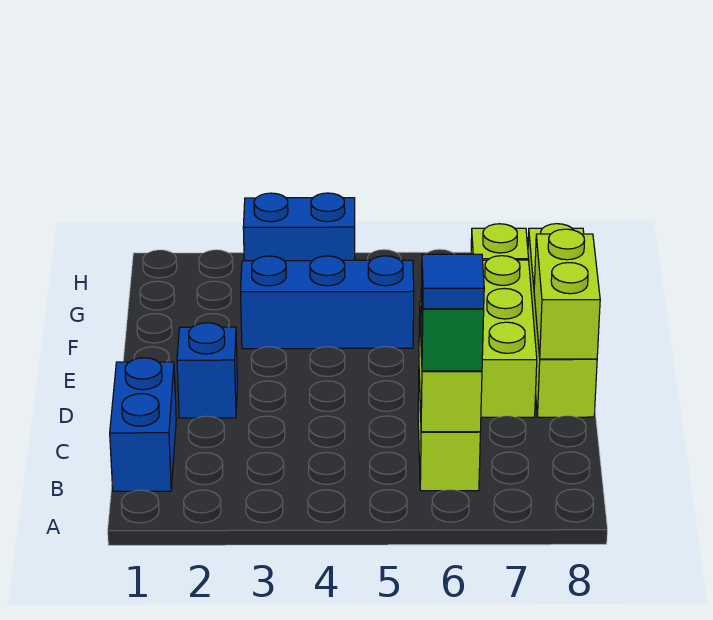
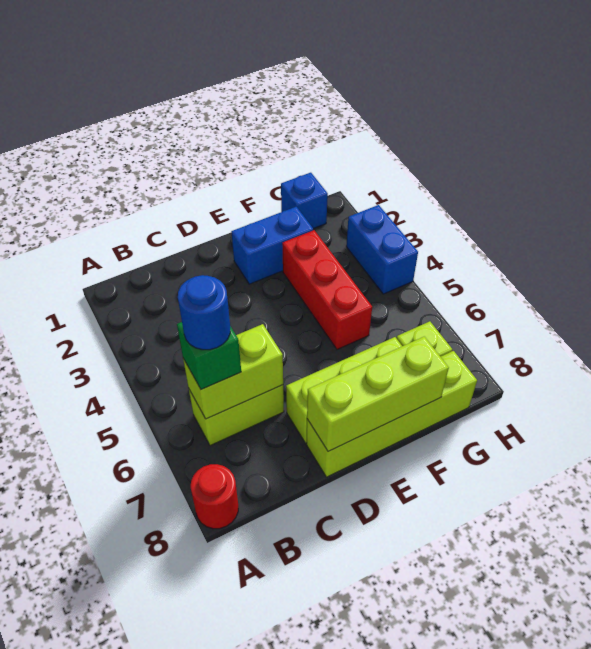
none -> red 1x1 round brick [191,464,238,529]
blue 1x2 brick [110,358,176,491] -> blue 1x2 brick moved to [231,207,313,284]
blue 1x1 tile [422,254,484,309] -> blue 1x1 round brick [178,275,230,350]
blue 1x1 brick [177,323,238,418] -> blue 1x1 brick moved to [281,173,328,229]
lime 1x2 brick [534,229,600,359] -> lime 1x3 brick [307,337,449,452]
blue 1x3 brick [241,256,414,349] -> red 1x3 brick [282,230,372,349]

